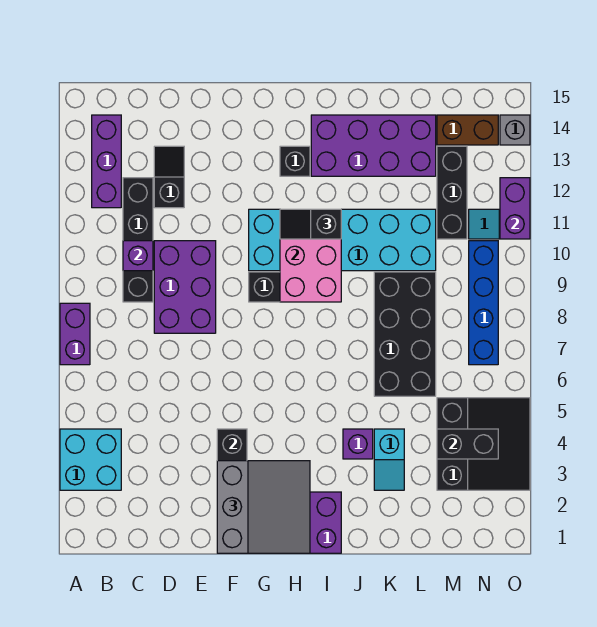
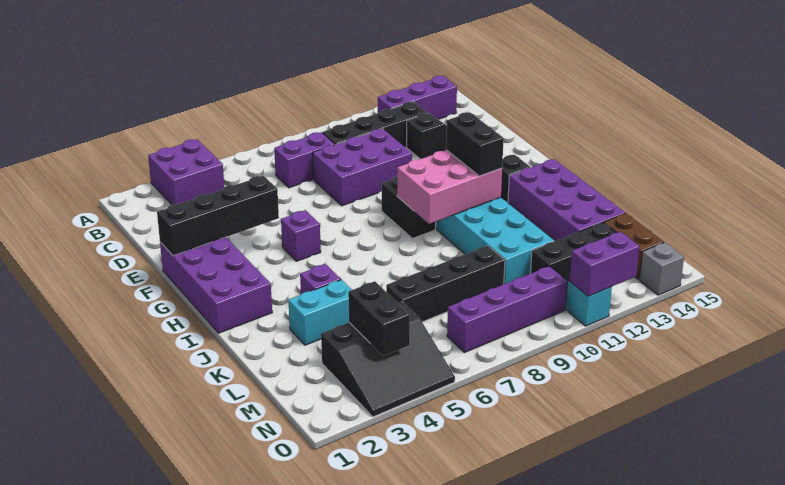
cyan 2x2 brick [60,429,121,490] -> purple 2x2 brick [148,139,224,205]
purple 1x2 brick [60,303,90,365] -> purple 1x2 brick moved to [274,132,335,188]
purple 1x1 brick [123,241,153,271] -> purple 1x1 brick moved to [281,210,321,261]
grey 3x3 slope [217,461,310,553] -> none
black 1x2 slope [280,209,341,239] -> black 1x2 brick [446,112,504,176]
cyan 1x2 slope [374,429,404,490] -> cyan 1x2 brick [288,280,352,345]
black 2x4 brick [374,272,436,396] -> black 1x4 brick [386,246,505,322]
blue 1x4 brick [469,241,498,365] -> purple 1x4 brick [447,266,567,353]

